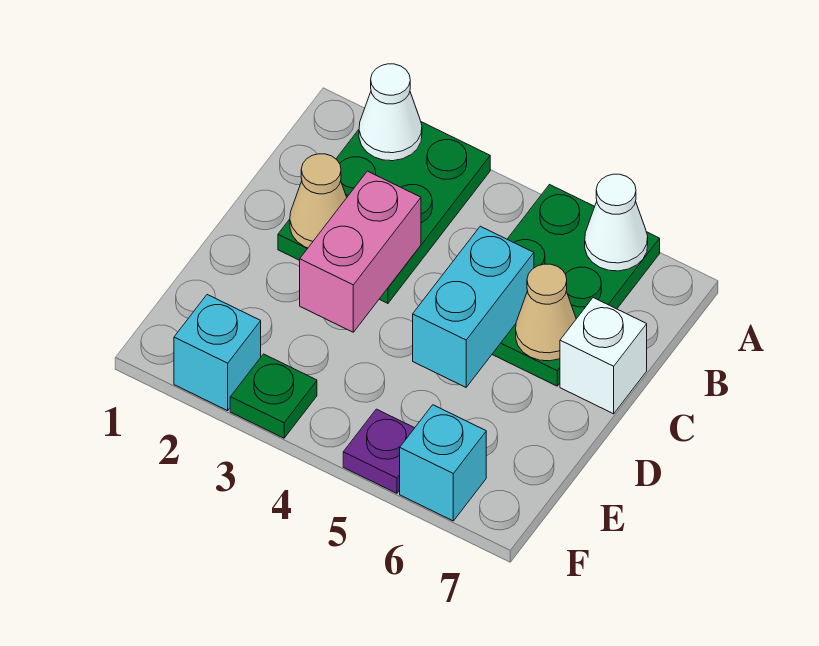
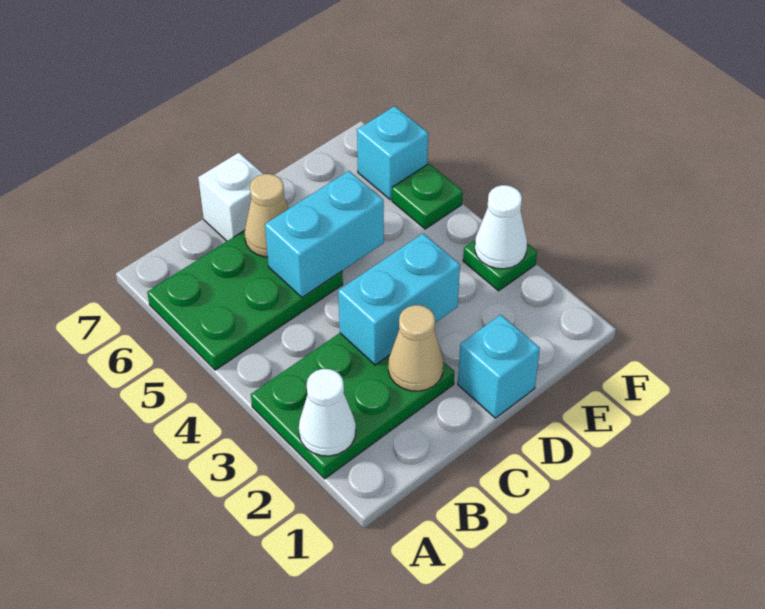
white 1x1 cone [585,174,648,271] -> white 1x1 cone moved to [475,185,527,269]
pink 1x2 brick [300,171,421,332] -> cyan 1x2 brick [338,233,460,365]
cyan 1x1 brick [174,295,261,411] -> cyan 1x1 brick moved to [458,315,540,418]
purple 1x1 plate [343,409,414,493] -> green 1x1 plate [392,164,463,229]

